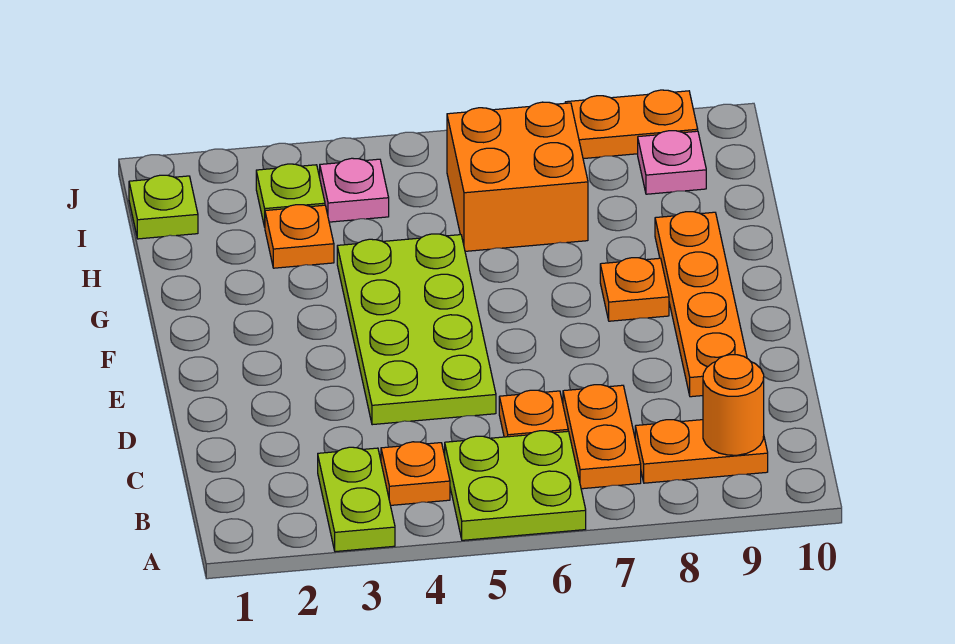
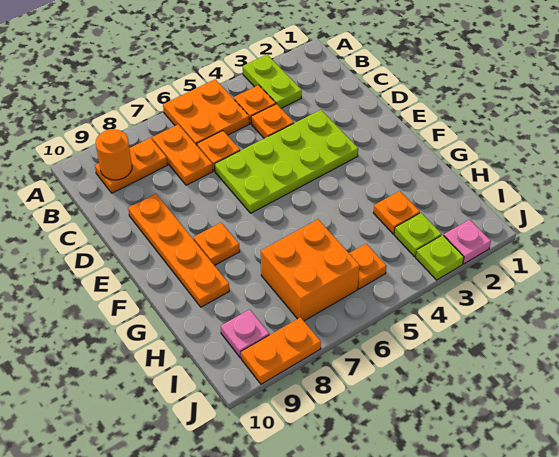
lime 2x2 plate [445,431,586,540] -> orange 2x2 plate [163,79,249,145]
none -> orange 1x1 plate [251,104,294,138]
lime 2x4 plate [337,234,496,425] -> lime 2x4 plate turned to [214,110,358,213]
lime 1x1 plate [129,175,198,239] -> lime 1x1 plate moved to [416,235,464,280]
pink 1x1 plate [320,158,389,222] -> pink 1x1 plate moved to [444,220,491,264]
none -> orange 1x1 plate [349,244,386,289]

